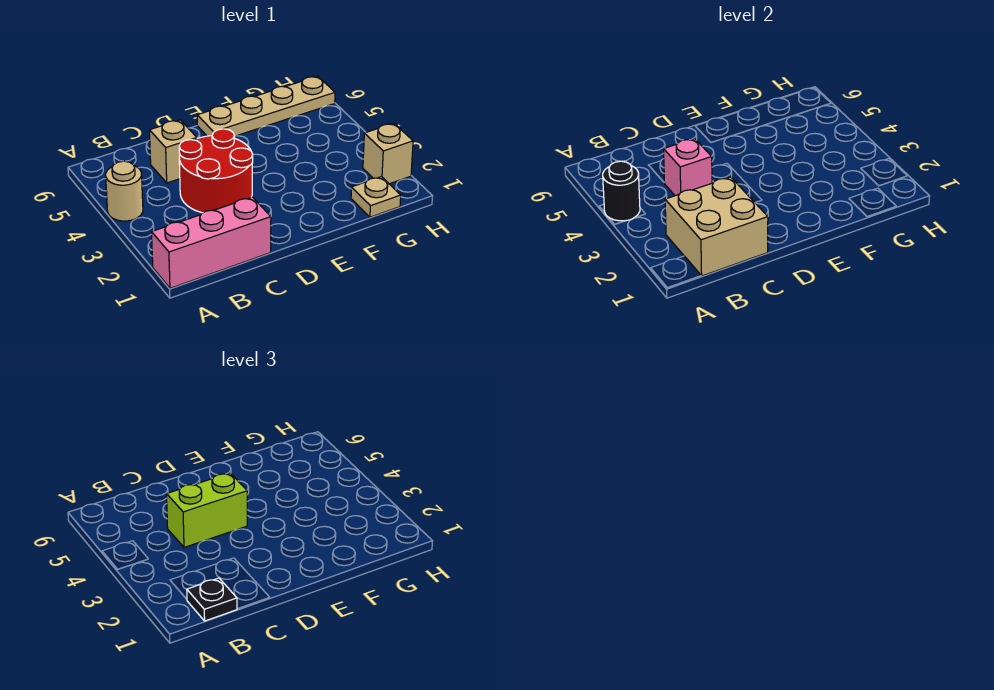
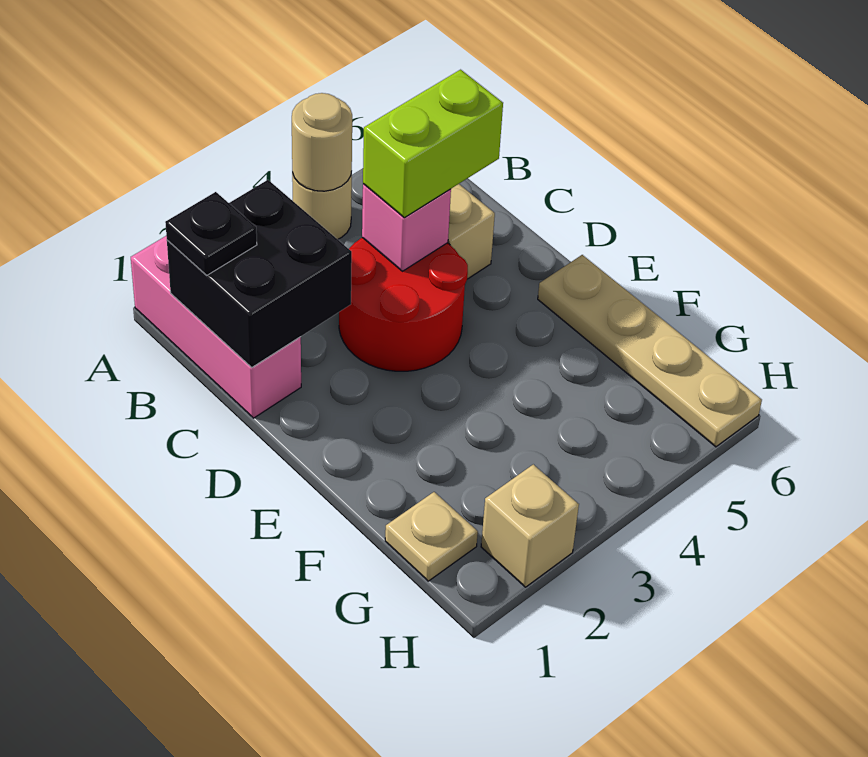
black 1x1 round brick [603,161,640,221] -> tan 1x1 round brick [292,93,352,191]
tan 2x2 brick [665,177,768,276] -> black 2x2 brick [167,180,352,368]
lime 1x2 brick [167,473,247,547] -> lime 1x2 brick turned to [363,70,503,218]

